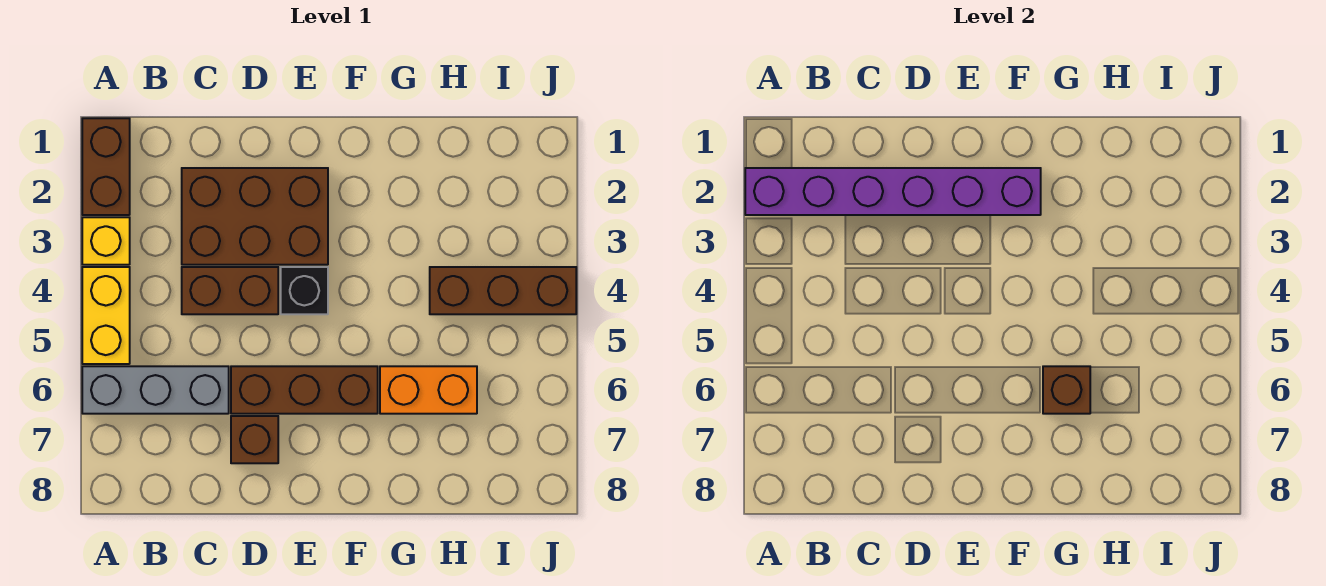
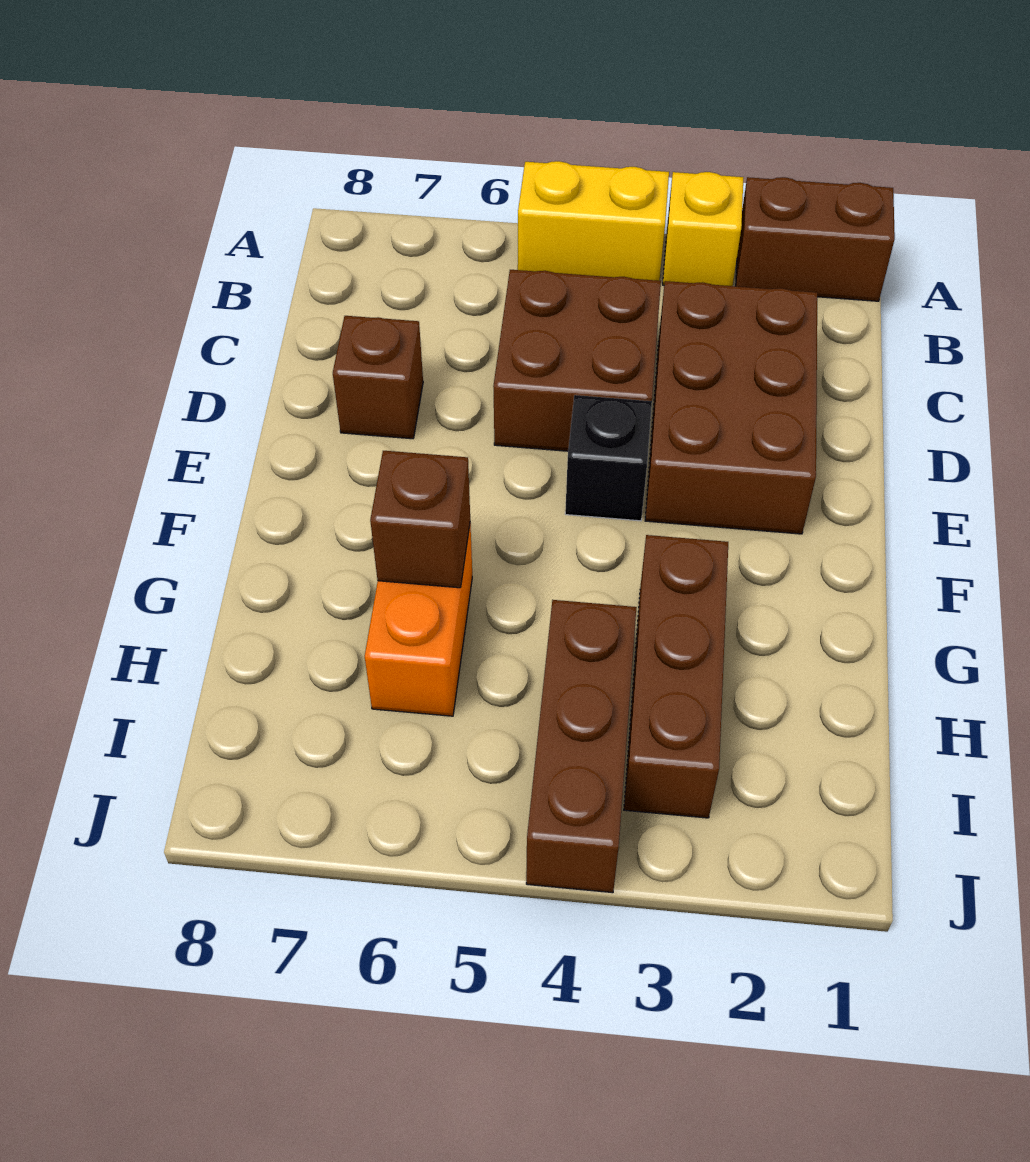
purple 1x6 brick [745,168,1041,215] -> none
grey 1x3 brick [82,366,229,414] -> none
brown 1x2 brick [182,267,278,314] -> brown 2x2 brick [493,270,661,451]
brown 1x3 brick [231,366,378,414] -> brown 1x3 brick moved to [624,535,728,818]

